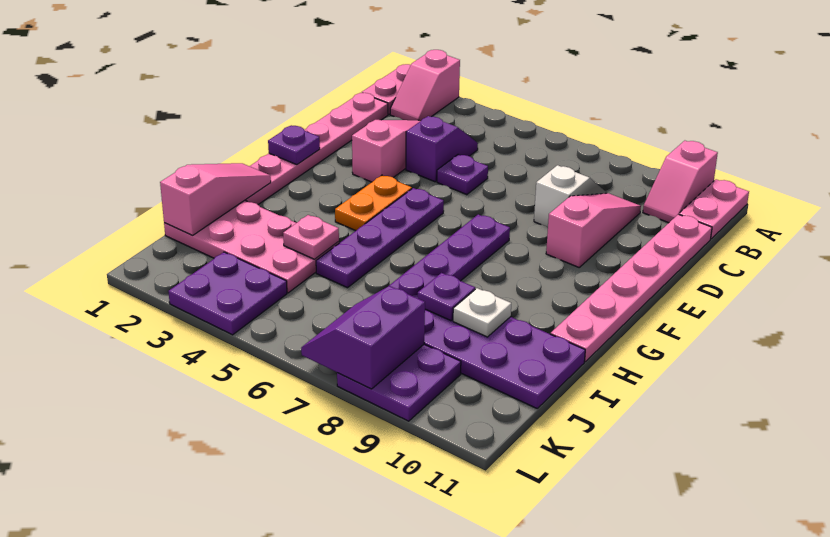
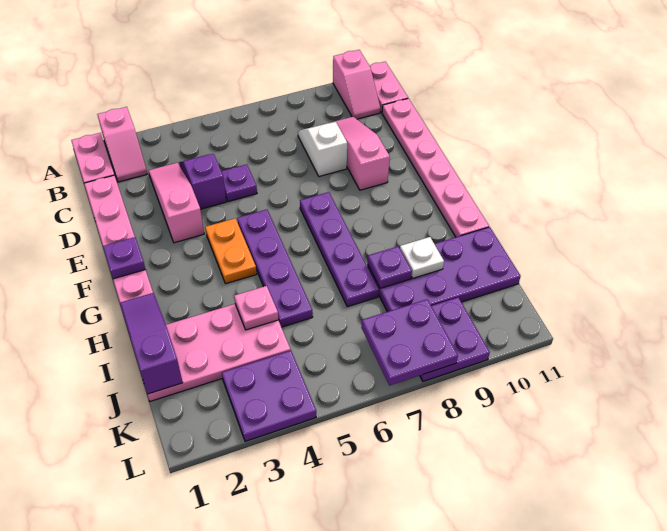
pink 1x3 slope [160,163,271,235] -> purple 1x3 slope [120,293,183,394]
purple 2x2 slope [301,286,425,389] -> purple 2x2 plate [361,299,458,386]

